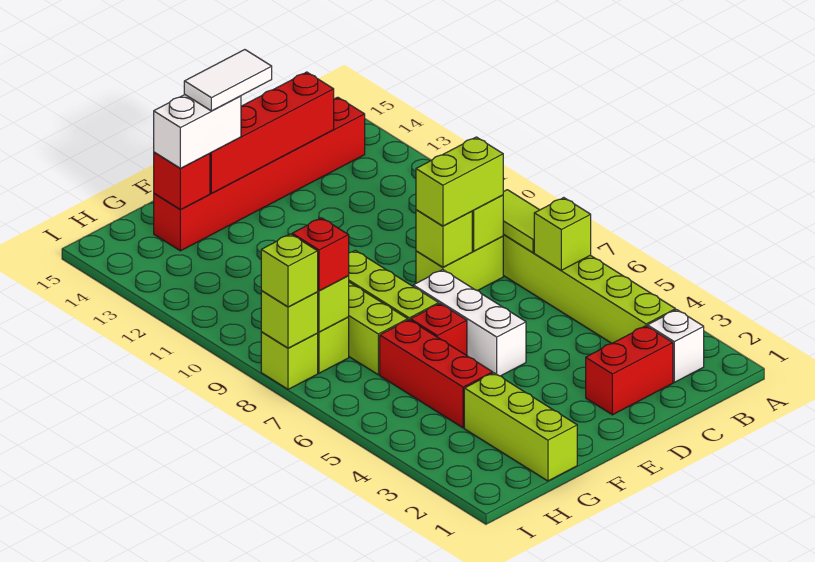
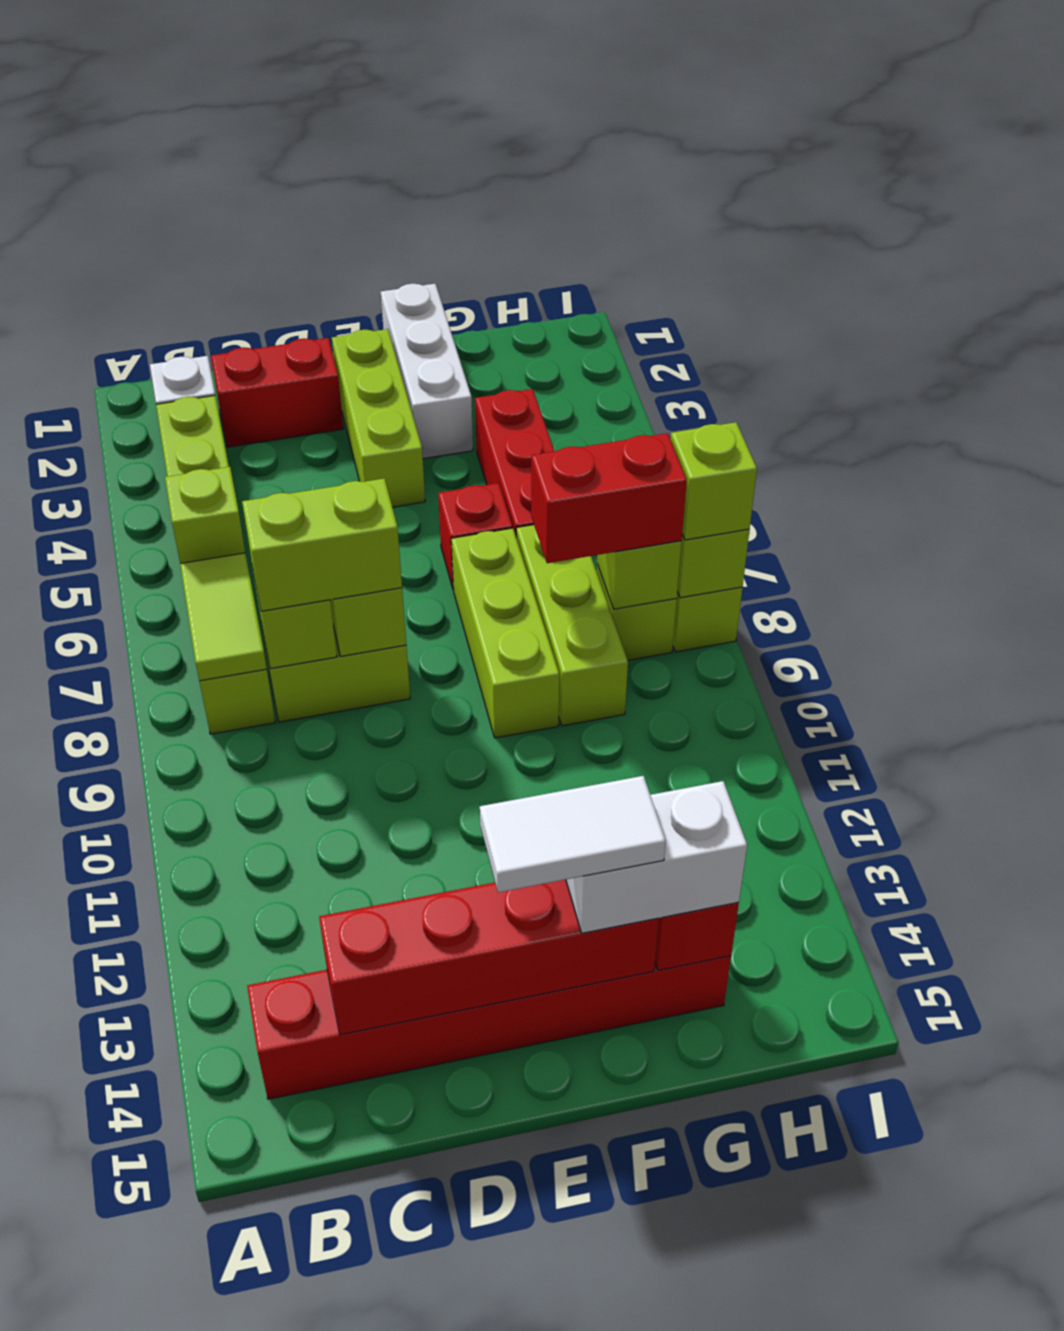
white 1x3 brick [413,270,526,376] -> white 1x3 brick moved to [381,284,473,459]
lime 1x3 brick [464,373,577,481] -> lime 1x3 brick moved to [332,329,425,507]
red 1x1 brick [292,218,349,291] -> red 1x2 brick [531,433,687,563]

